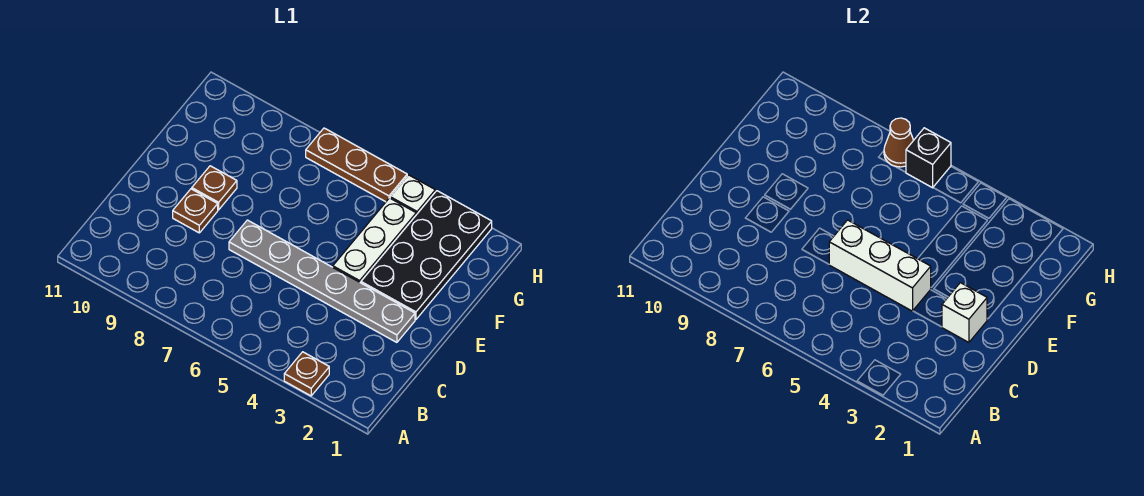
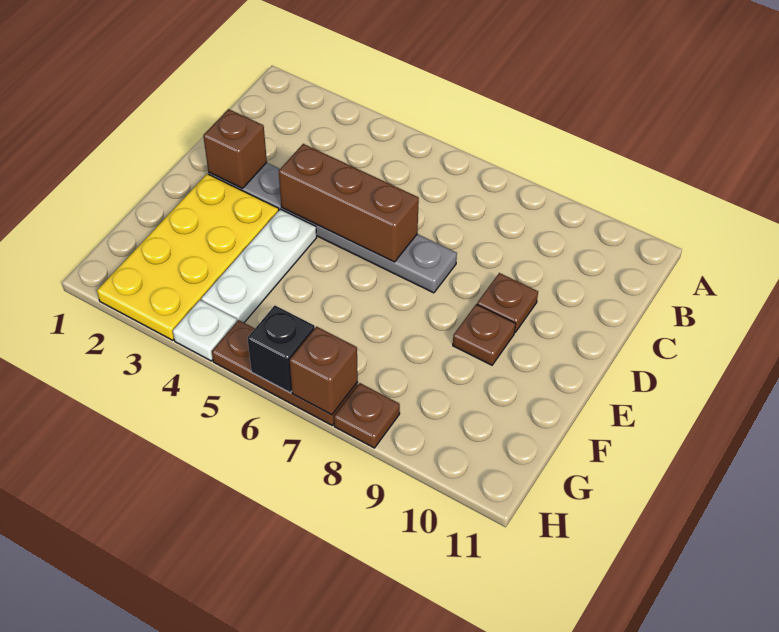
brown 1x1 plate [284,352,329,396] -> brown 1x1 plate moved to [334,383,400,448]
white 1x1 brick [942,283,987,342] -> brown 1x1 brick [203,109,267,189]
white 1x3 brick [829,220,931,311] -> brown 1x3 brick [279,144,419,262]
black 2x4 plate [361,191,492,319] -> yellow 2x4 plate [97,174,279,340]
brown 1x1 cone [884,118,914,167] -> brown 1x1 brick [290,327,358,415]

